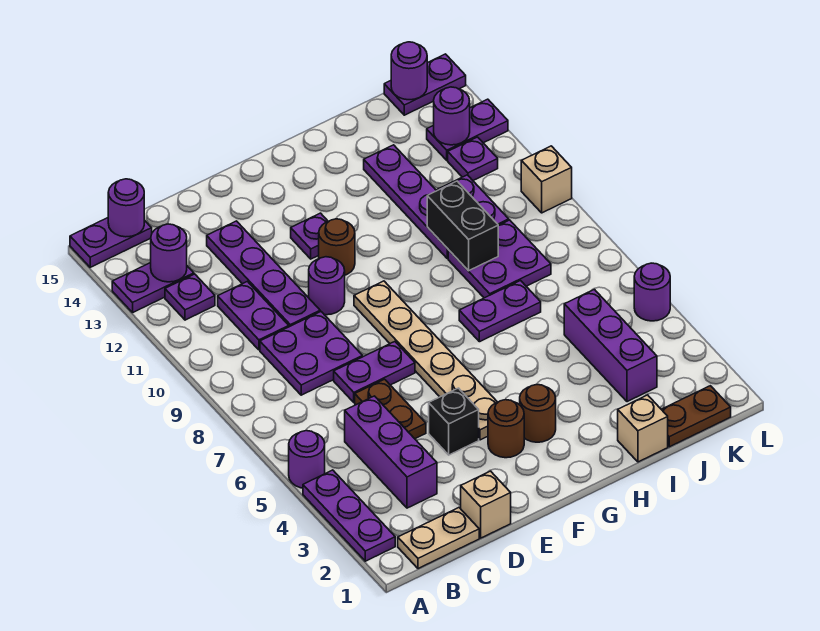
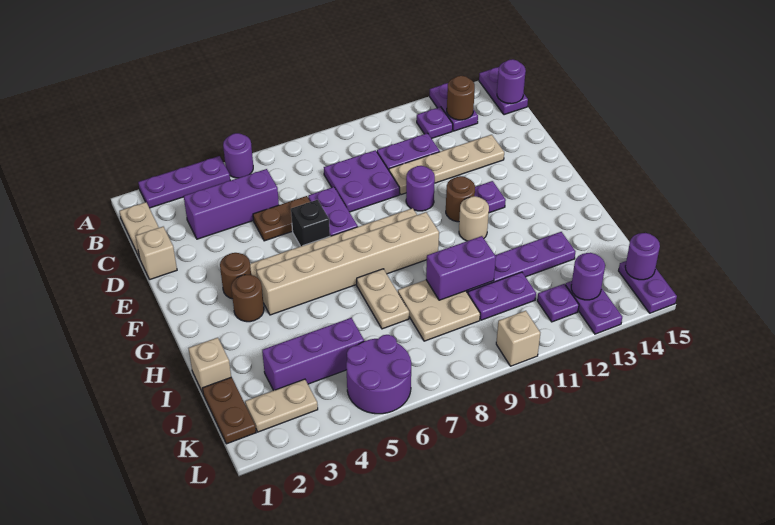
purple 1x1 round brick [151,224,187,282] -> brown 1x1 round brick [447,76,475,120]
purple 1x4 plate [207,221,320,327] -> tan 1x4 plate [389,135,504,195]
black 1x1 brick [429,388,479,455] -> black 1x1 brick moved to [291,200,330,246]
none -> tan 1x6 brick [257,212,439,315]
none -> tan 1x1 round brick [459,196,489,241]
purple 1x2 plate [459,281,541,342] -> tan 1x2 plate [357,269,409,329]
purple 2x2 plate [448,220,551,298] -> tan 2x2 plate [398,280,480,341]
black 1x2 brick [427,181,498,271] -> purple 1x2 brick [426,236,496,300]
none -> tan 1x2 plate [245,379,318,432]
purple 1x1 round brick [634,263,670,321] -> purple 2x2 round brick [346,335,411,414]

